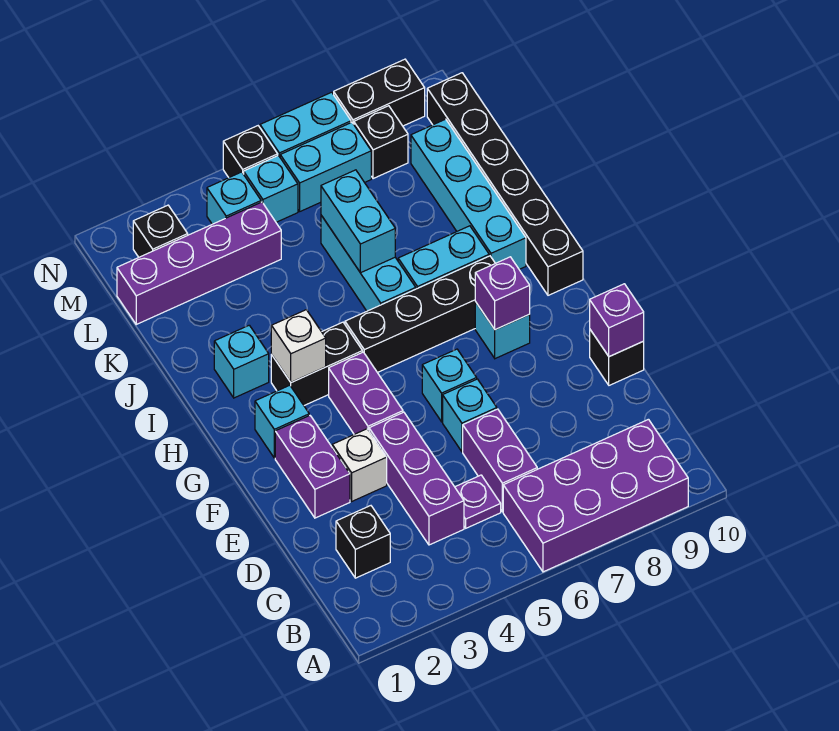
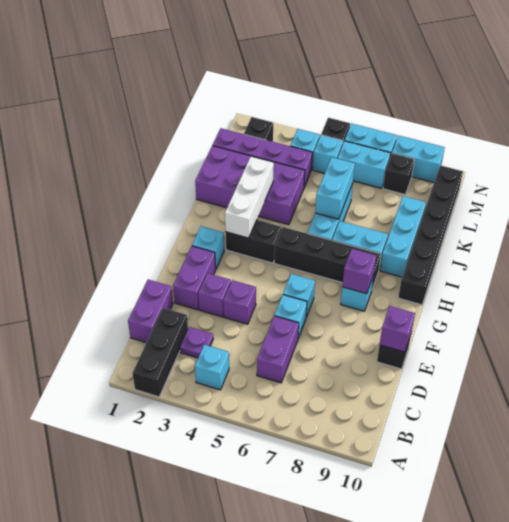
purple 2x4 brick [503,419,688,572] -> purple 2x4 brick moved to [195,146,305,225]
black 1x1 brick [336,506,390,578] -> black 1x3 brick [133,308,188,397]
purple 1x3 brick [369,412,464,545] -> purple 1x1 brick [223,280,256,324]
purple 1x1 plate [455,475,501,528] -> purple 1x1 plate moved to [180,327,213,358]
white 1x1 brick [332,429,387,501] -> purple 1x1 brick [198,273,231,317]
purple 1x2 brick [329,352,403,434] -> purple 1x2 brick moved to [128,280,173,343]
white 1x1 brick [271,310,326,382] -> white 1x3 brick [225,157,274,238]
cyan 1x1 brick [214,325,269,398] -> cyan 1x1 brick moved to [195,345,229,390]
cyan 1x4 brick [411,119,526,269] -> cyan 1x3 brick [380,196,426,277]
black 1x2 brick [334,59,425,126] -> cyan 1x2 brick [392,136,445,182]

